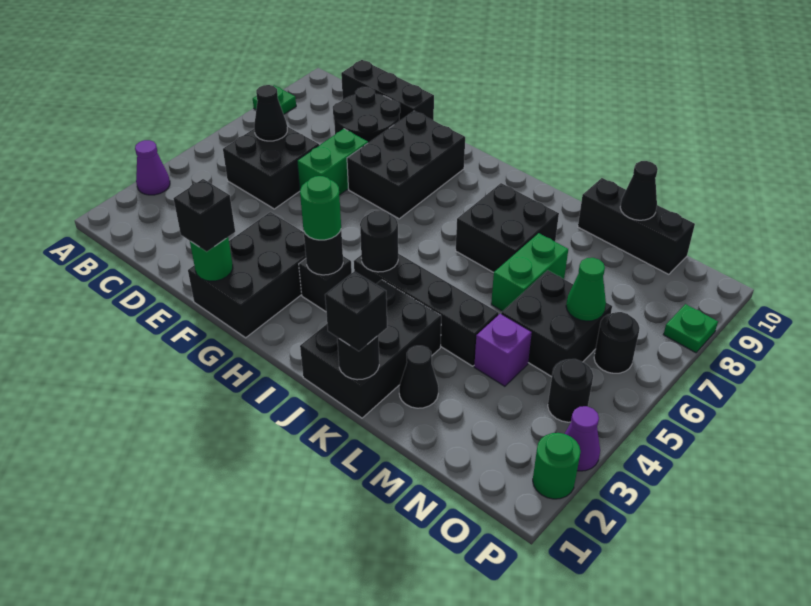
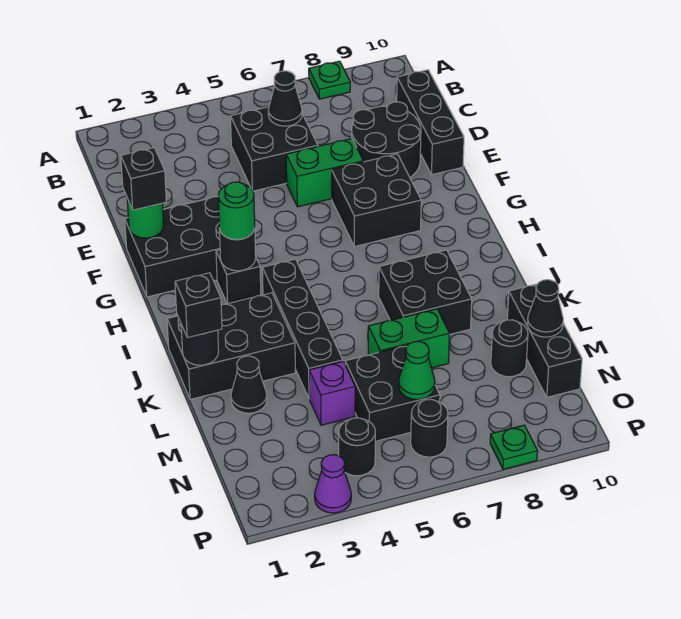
purple 1x1 cone [135,140,170,195] -> none
black 2x3 brick [347,111,465,219] -> black 2x2 brick [332,154,421,247]
black 1x1 round brick [360,210,398,272] -> black 1x1 round brick moved to [491,320,528,377]
green 1x1 round brick [533,433,581,499] -> none

